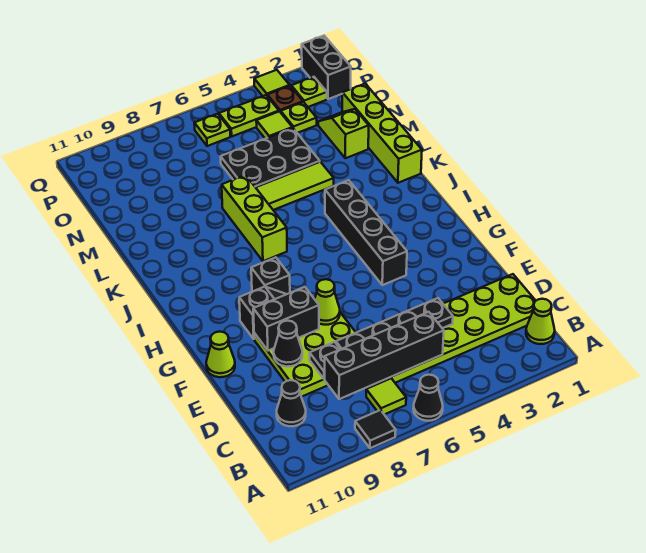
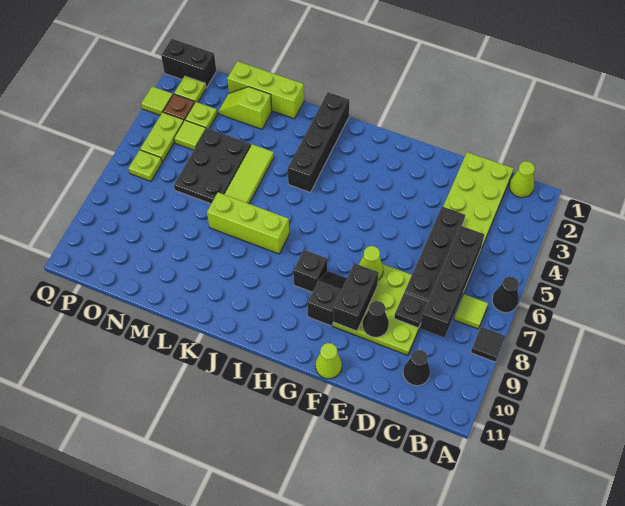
black 1x4 brick [325,180,407,285] -> black 1x4 brick turned to [288,92,350,192]
lime 1x4 brick [342,84,422,183] -> lime 1x3 brick [227,61,304,119]

